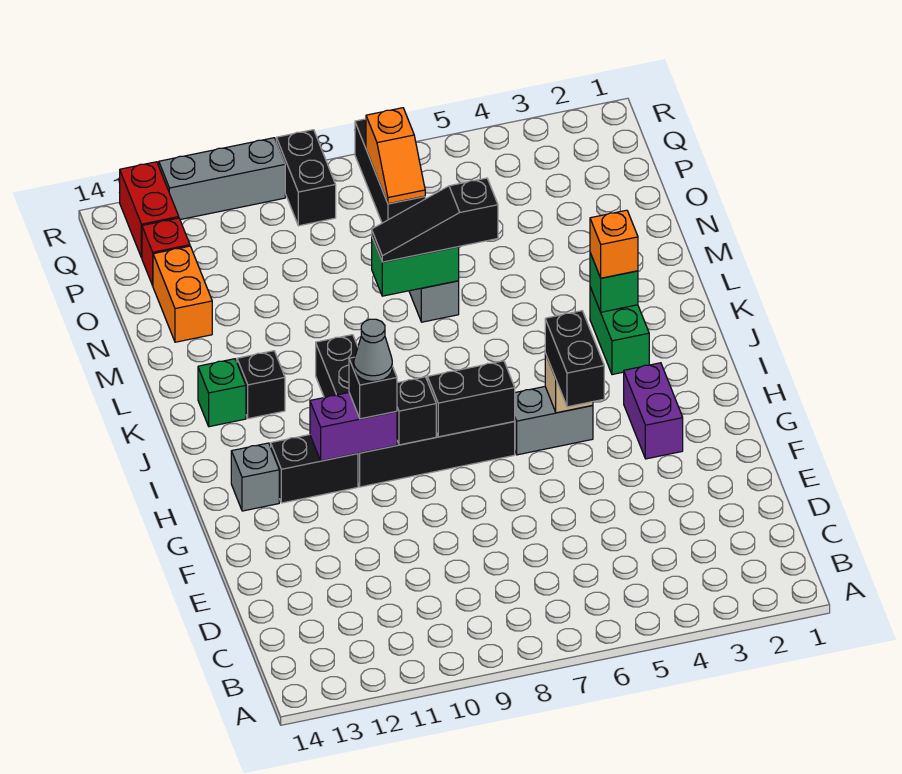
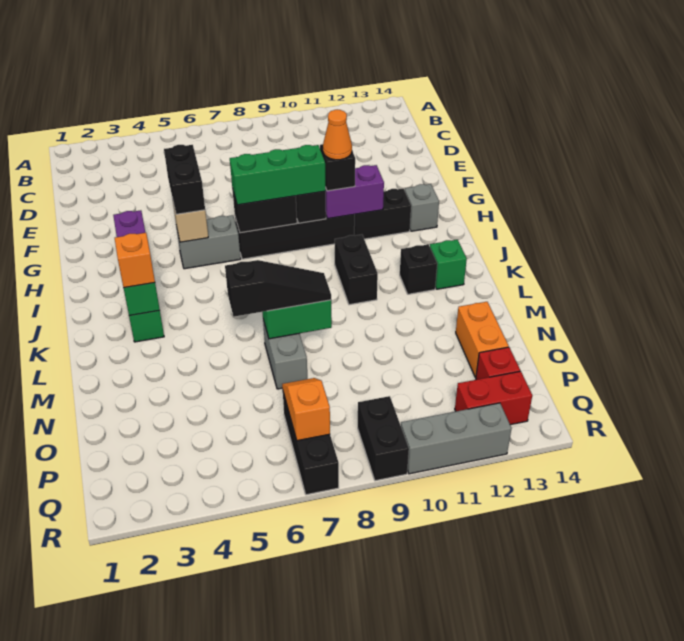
none -> green 1x3 brick [230,145,326,205]
grey 1x1 cone [354,319,392,381] -> orange 1x1 cone [323,110,352,160]
red 1x2 brick [120,162,179,258] -> red 1x2 brick turned to [455,371,532,425]

